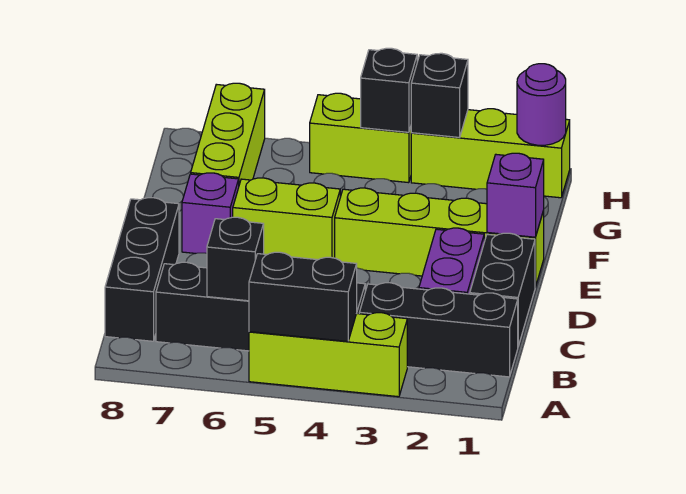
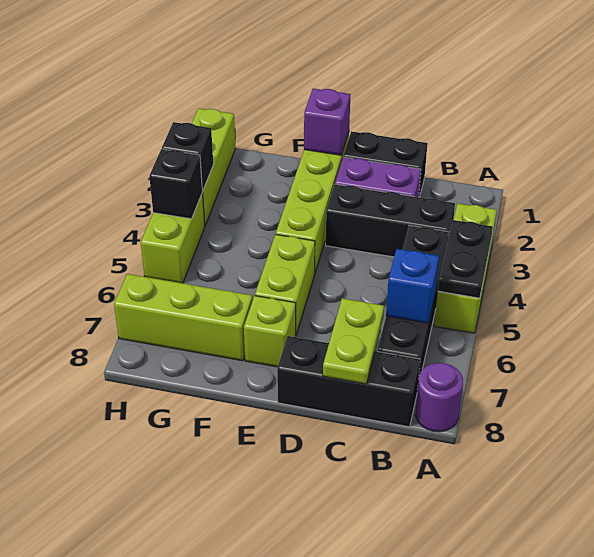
black 1x2 brick [249,252,357,341] -> black 1x2 plate [438,220,493,298]
black 1x3 brick [359,283,518,377] -> black 1x3 brick turned to [326,184,455,257]
black 1x1 brick [207,217,264,301] -> blue 1x1 brick [386,249,439,323]
none -> lime 1x2 plate [323,298,384,384]
purple 1x1 brick [182,173,239,253] -> lime 1x1 brick [244,296,296,367]
purple 1x1 round brick [517,64,566,145] -> purple 1x1 round brick moved to [415,363,463,432]

